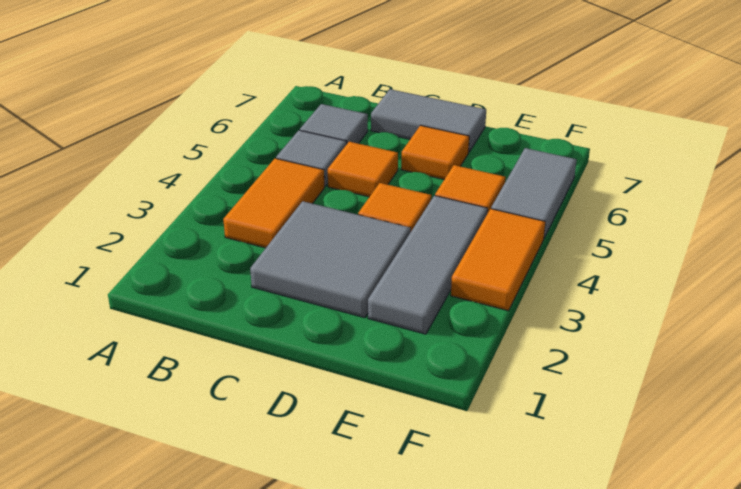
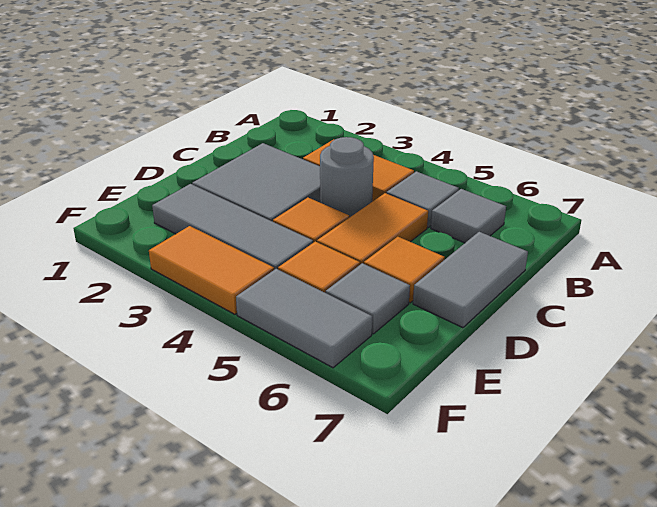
none -> grey 1x1 round brick [320,137,374,218]
orange 1x1 tile [328,142,398,197] -> orange 1x2 tile [317,193,428,264]
none -> grey 1x1 tile [326,263,410,334]

